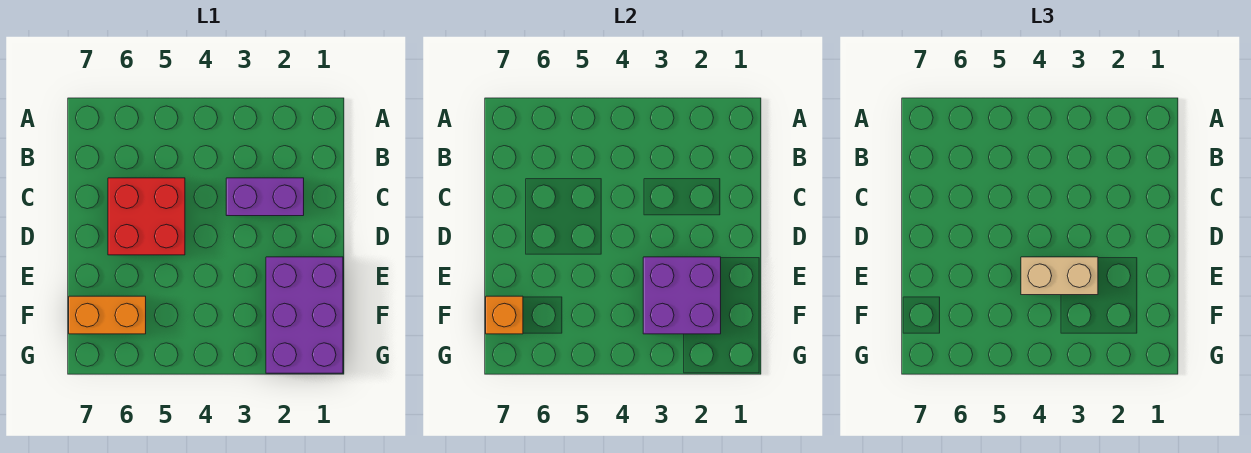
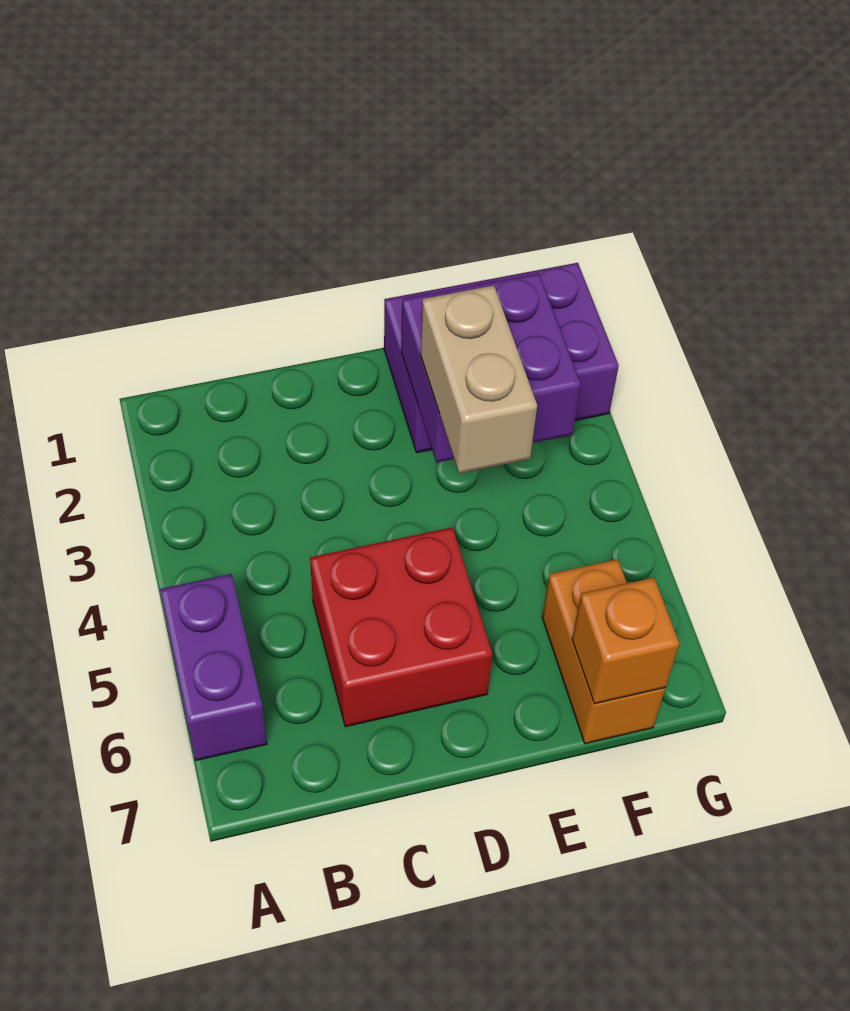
purple 1x2 brick [226,178,304,216] -> purple 1x2 brick moved to [160,574,267,760]

